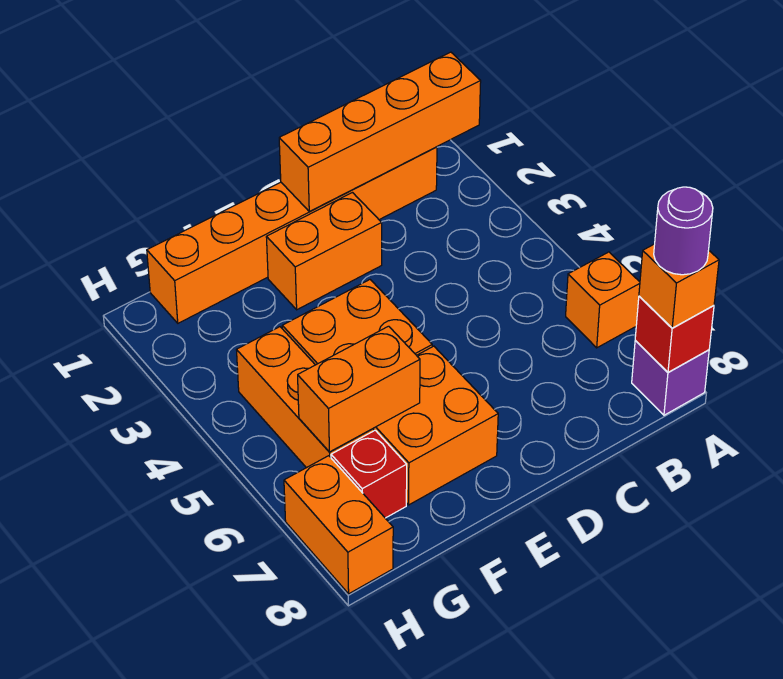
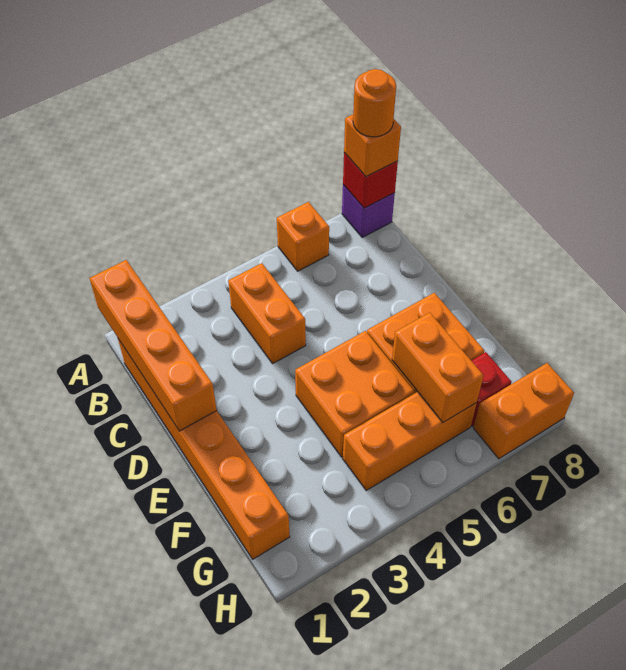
purple 1x1 round brick [654,187,713,275] -> orange 1x1 round brick [353,69,396,137]
orange 1x2 brick [266,193,382,310] -> orange 1x2 brick moved to [228,263,306,363]

